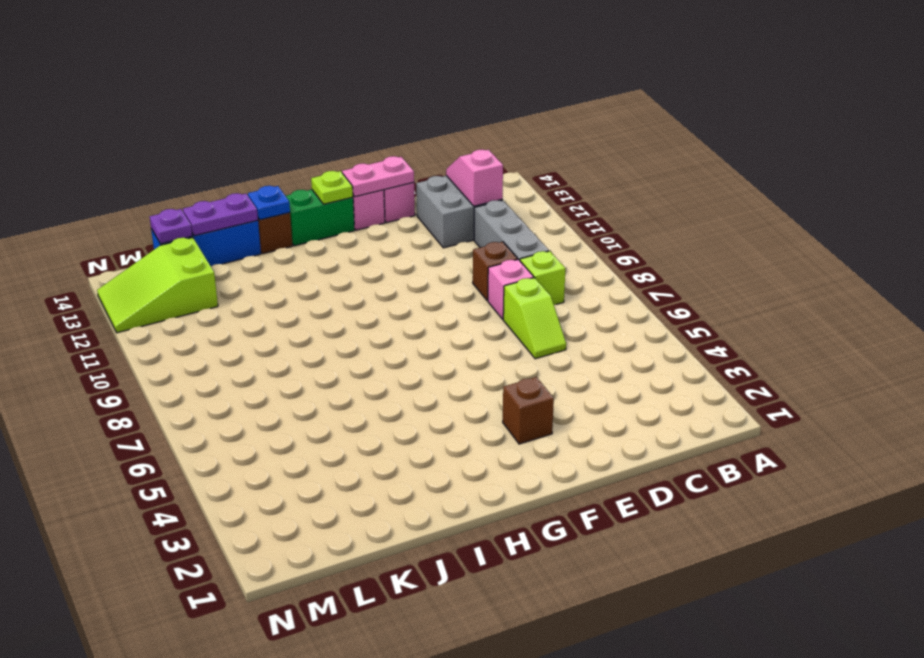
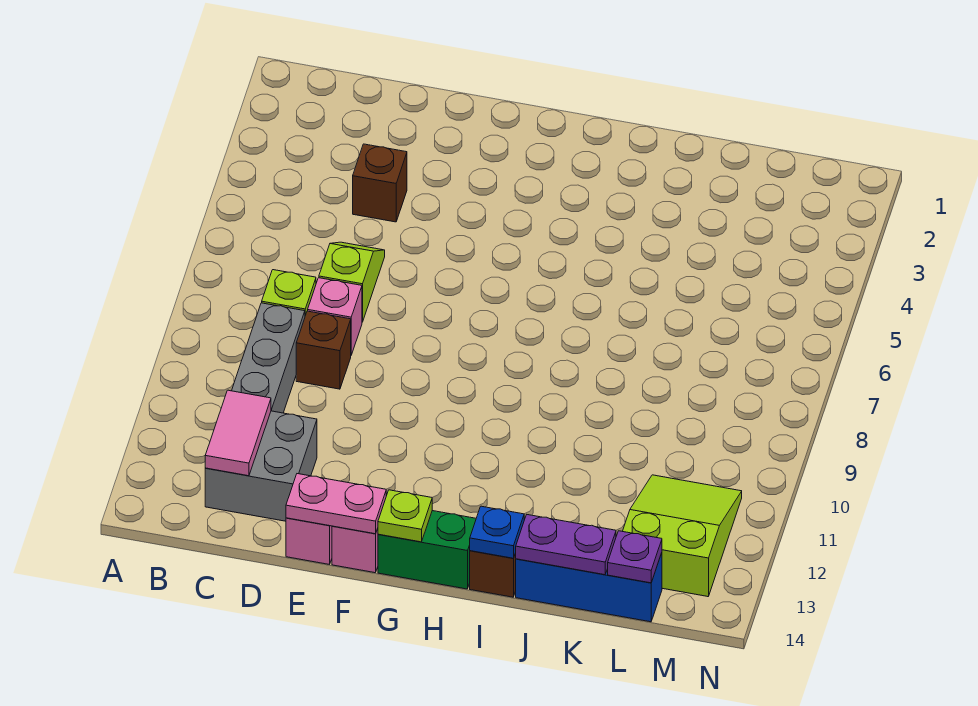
pink 1x2 slope [446,149,503,206] -> pink 1x2 tile [205,390,271,476]
brown 1x1 brick [503,377,554,444] -> brown 1x1 brick moved to [353,144,407,222]
lime 2x3 slope [97,238,218,333] -> lime 2x3 slope turned to [623,475,742,597]

